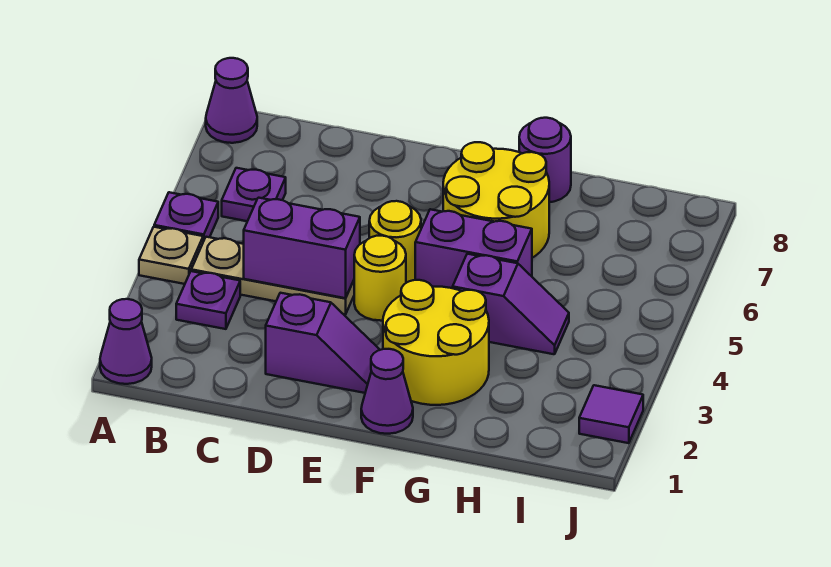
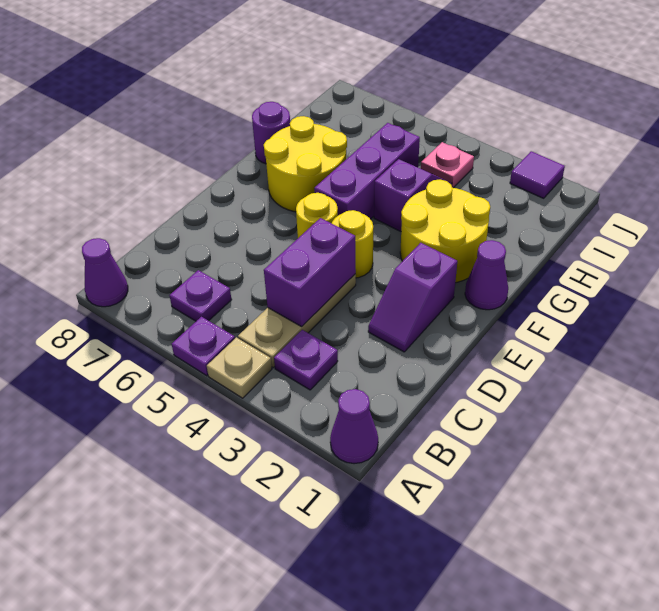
purple 1x2 slope [266,293,380,393] -> purple 1x2 slope turned to [368,243,457,352]
purple 1x2 brick [415,209,532,288] -> purple 1x3 brick [314,123,420,219]
none -> pink 1x1 plate [421,142,474,188]

